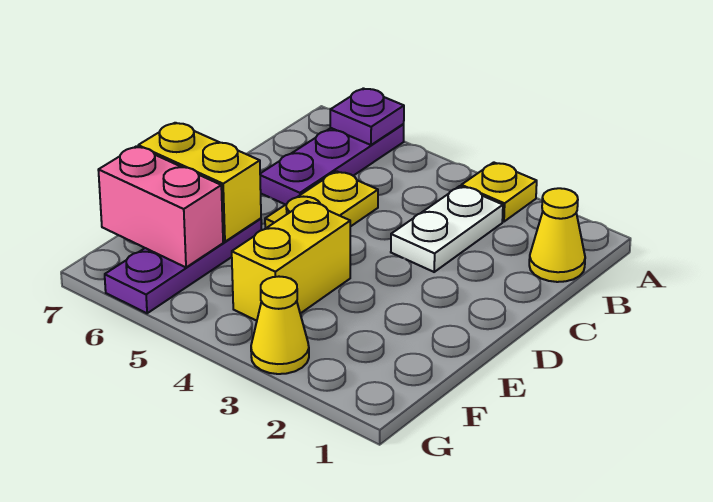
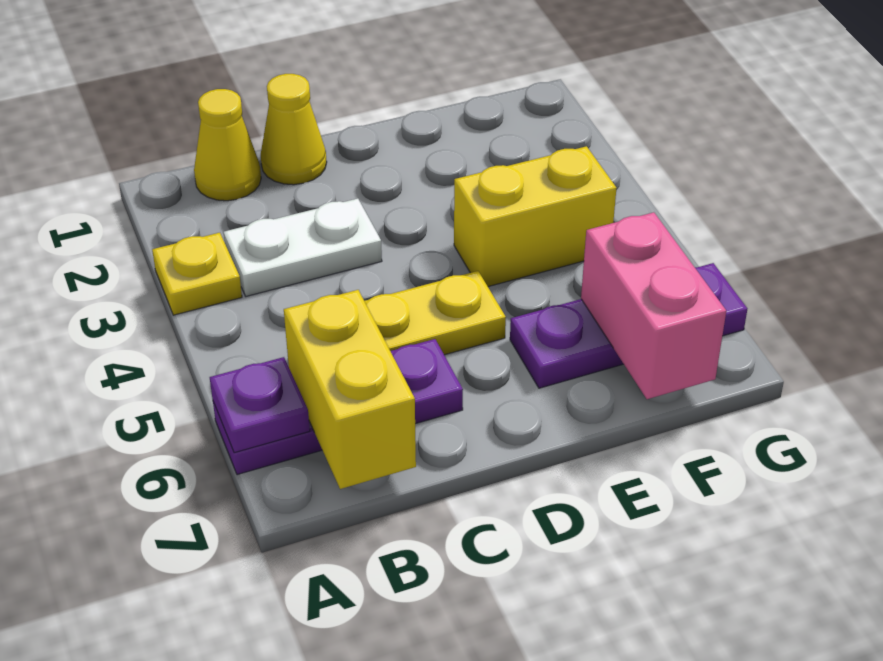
yellow 1x2 brick [138,123,261,242] -> yellow 1x2 brick moved to [284,290,416,489]
yellow 1x1 cone [251,277,309,374] -> yellow 1x1 cone moved to [261,74,327,185]

